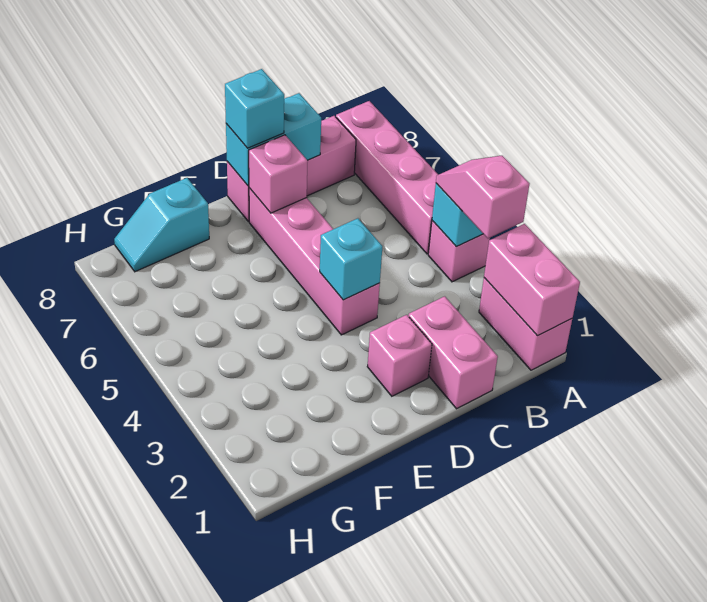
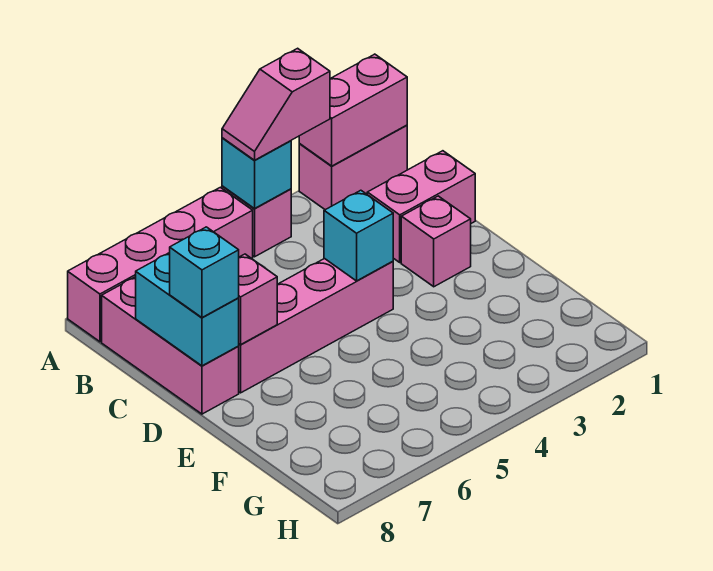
cyan 1x2 slope [114,178,209,272] -> none

